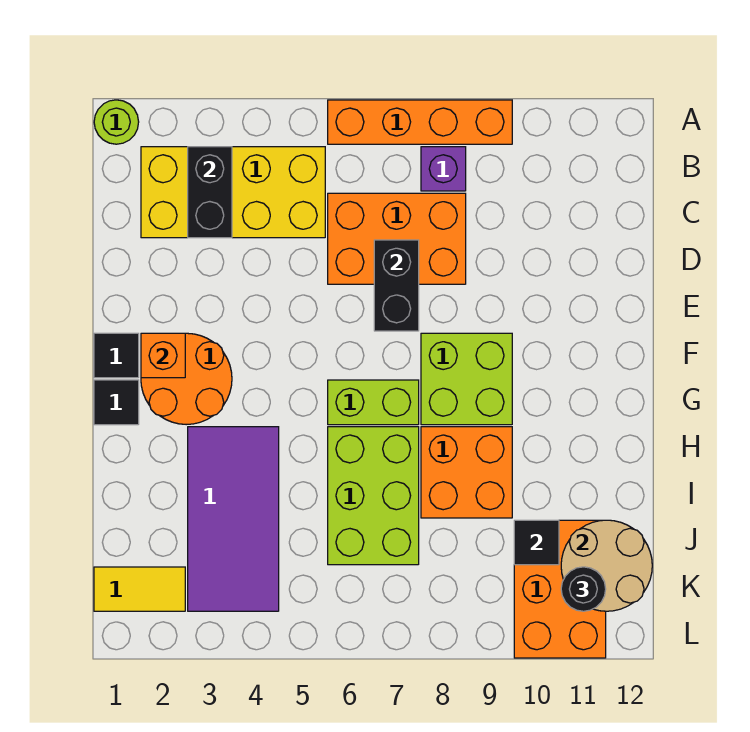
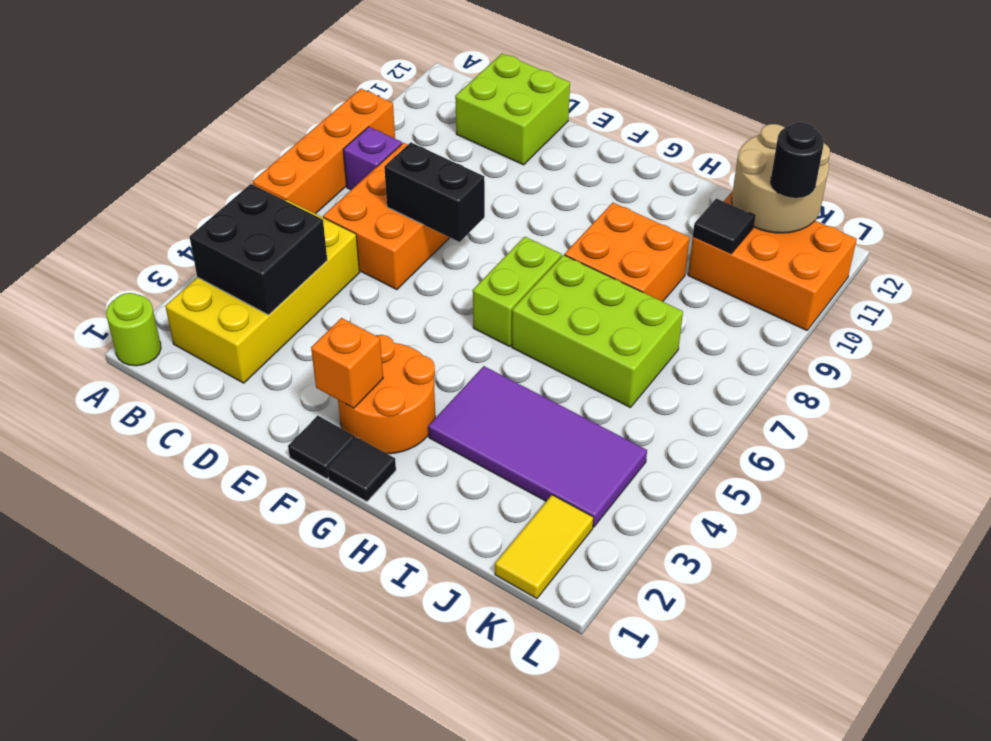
black 1x2 brick [188,147,232,238] -> black 2x2 brick [190,184,327,315]
lime 2x2 brick [421,333,512,425] -> lime 2x2 brick moved to [455,53,570,165]

